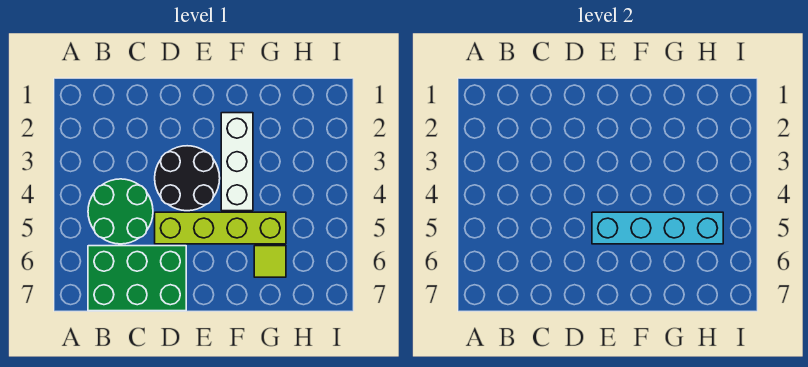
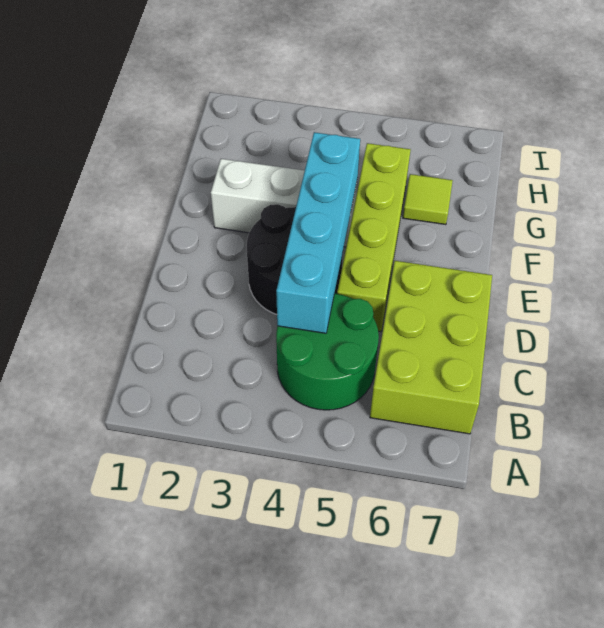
green 2x3 brick [88,246,186,311] -> lime 2x3 brick [370,261,492,434]
cyan 1x4 brick [592,212,723,244] -> cyan 1x4 brick moved to [276,132,360,333]

